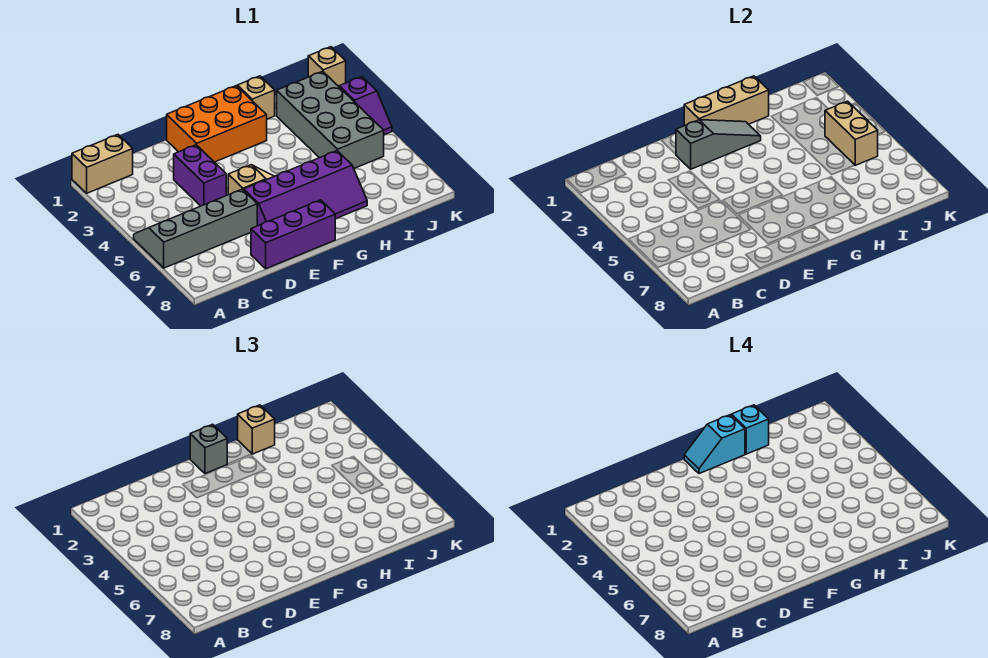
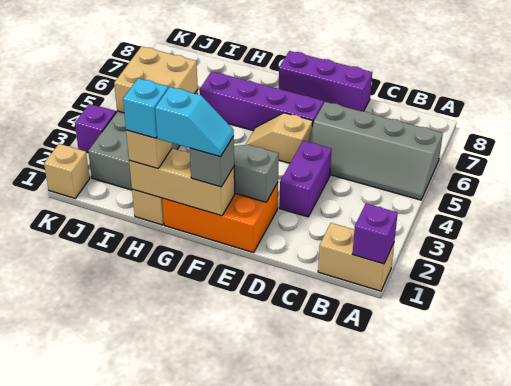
none -> purple 1x1 brick [352,204,398,264]
tan 1x2 brick [825,101,878,165] -> tan 2x2 brick [114,47,198,113]

